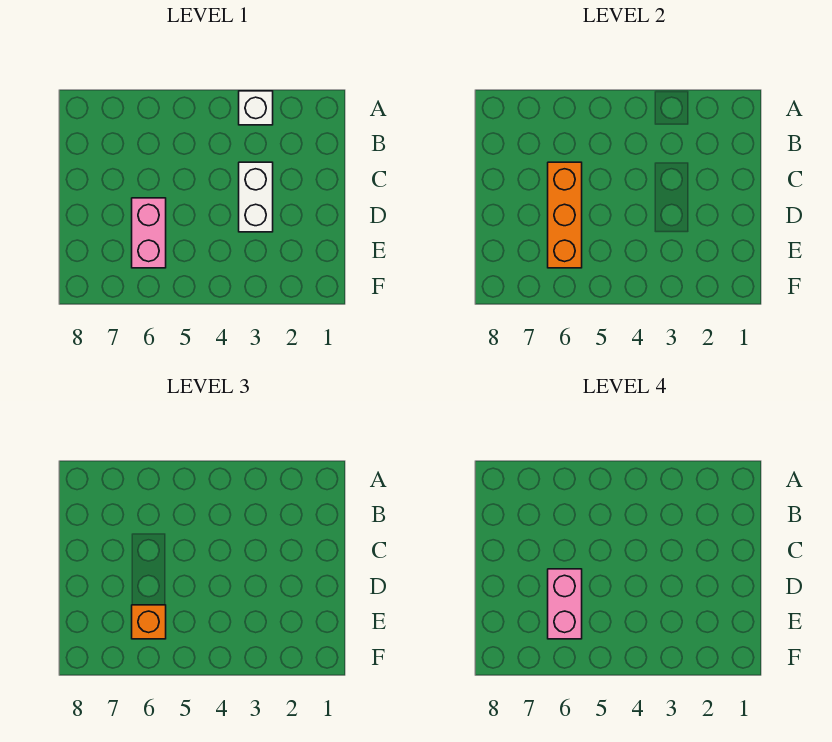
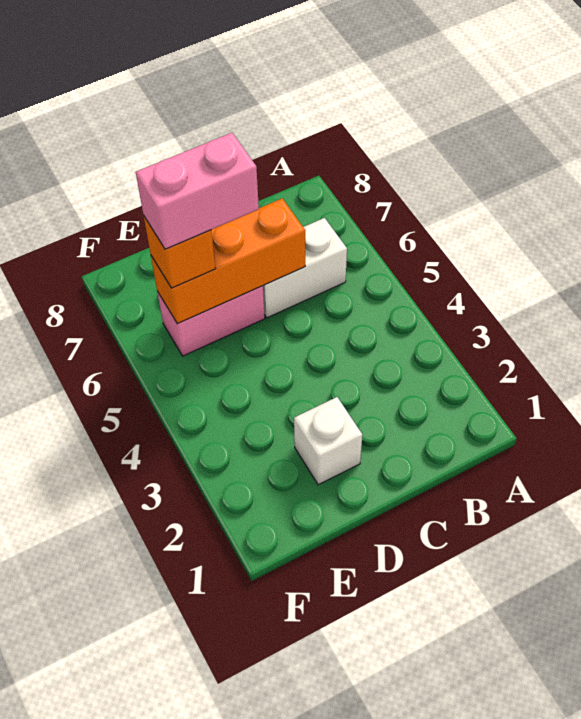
white 1x1 brick [239,91,273,125] -> white 1x1 brick moved to [294,397,362,485]
white 1x2 brick [239,162,273,232] -> white 1x2 brick moved to [263,218,347,318]

